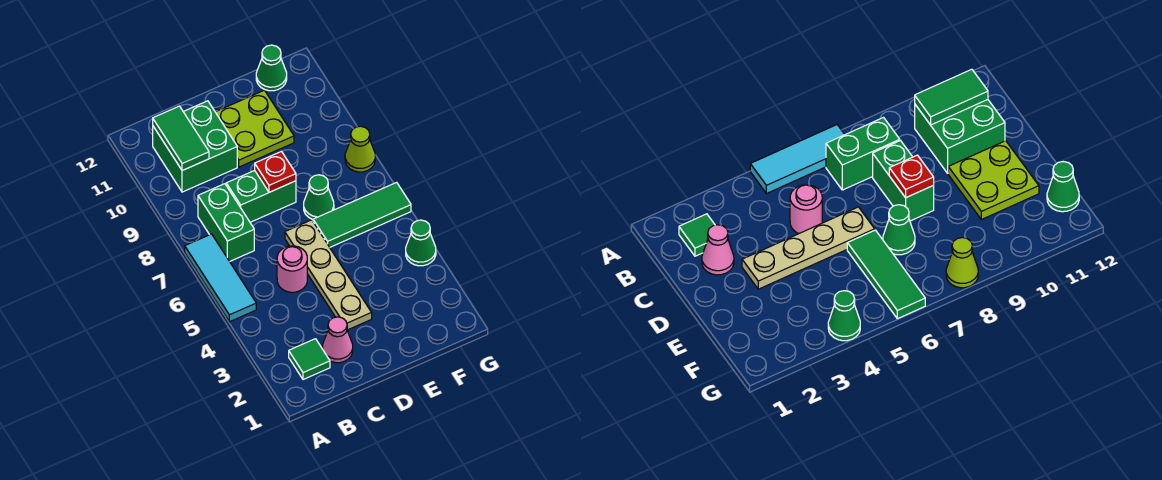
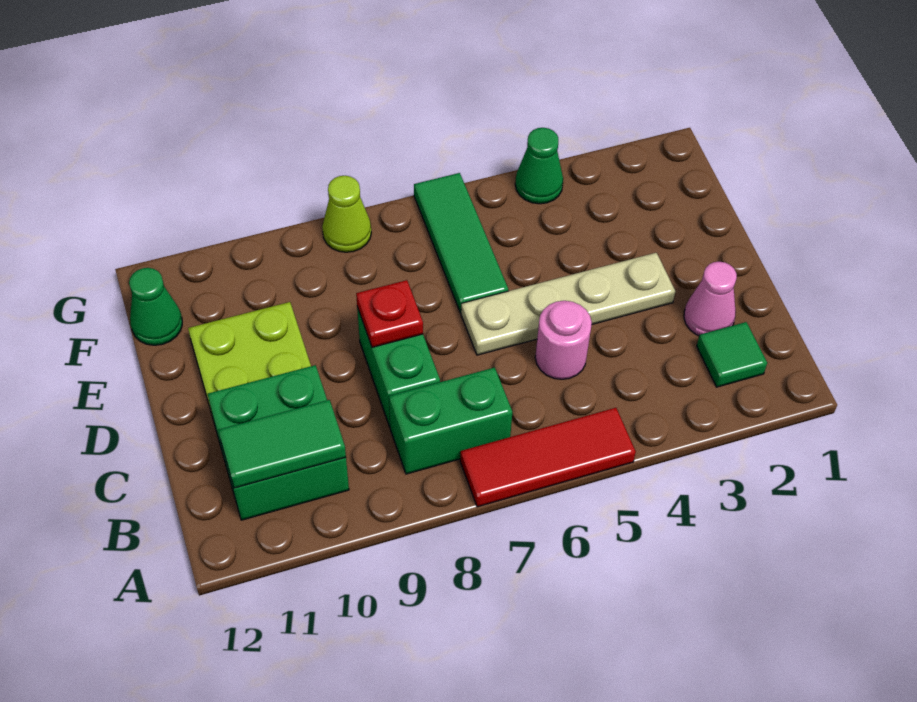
cyan 1x3 tile [185,234,256,322] -> red 1x3 tile [460,408,636,507]
green 1x1 cone [304,175,334,219] -> none

